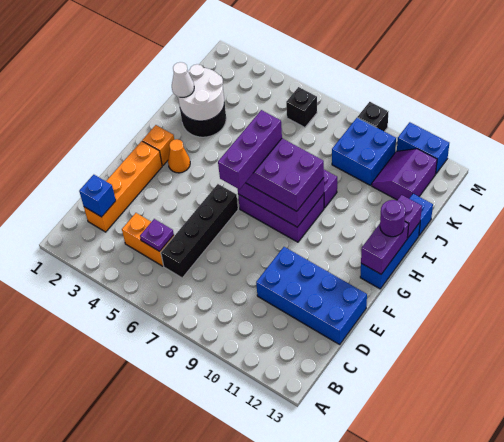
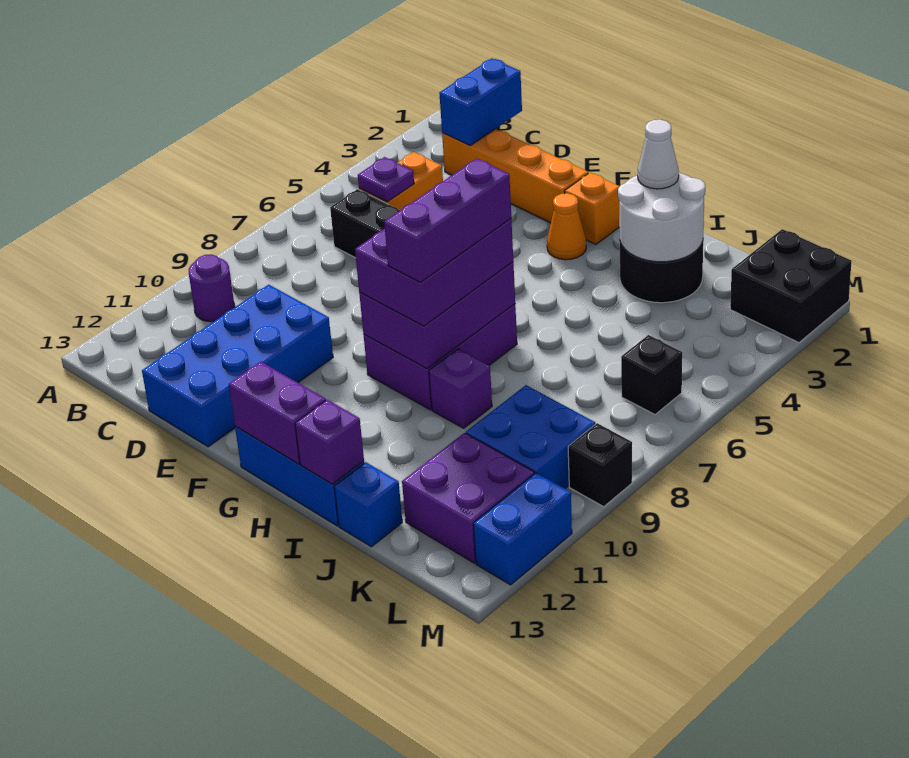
blue 1x1 brick [79,175,116,217] -> blue 1x2 brick [439,58,522,145]
purple 1x3 brick [218,110,282,189] -> purple 1x3 brick turned to [384,158,511,282]
purple 1x1 round brick [380,200,405,237] -> purple 1x1 round brick moved to [189,254,235,322]
purple 2x2 slope [372,149,437,200] -> purple 2x2 brick [402,433,534,563]
none -> black 2x2 brick [730,229,852,343]

